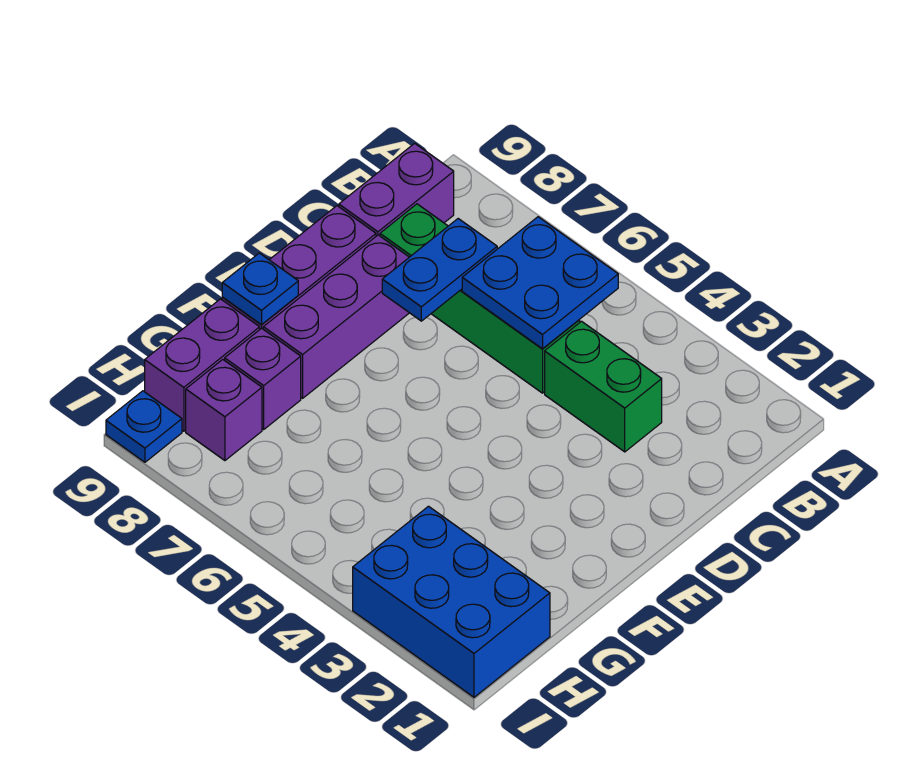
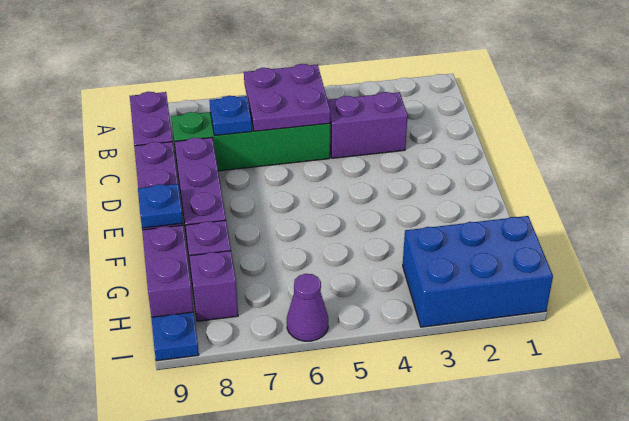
blue 2x2 plate [462,217,618,349] -> purple 2x2 plate [244,64,331,131]
green 1x2 brick [545,321,662,452] -> purple 1x2 brick [328,92,408,158]
blue 1x2 plate [382,219,497,321] -> blue 1x1 plate [209,96,252,135]
none -> purple 1x1 cone [287,274,328,341]

